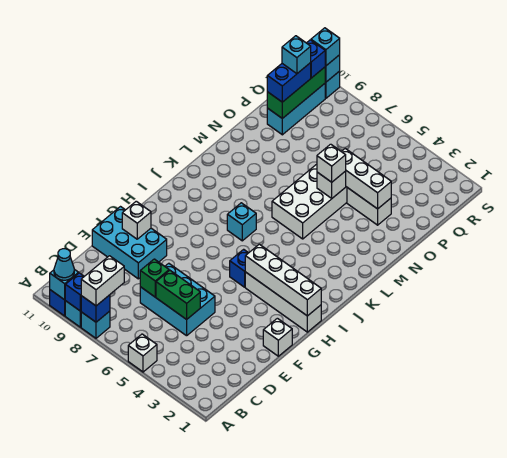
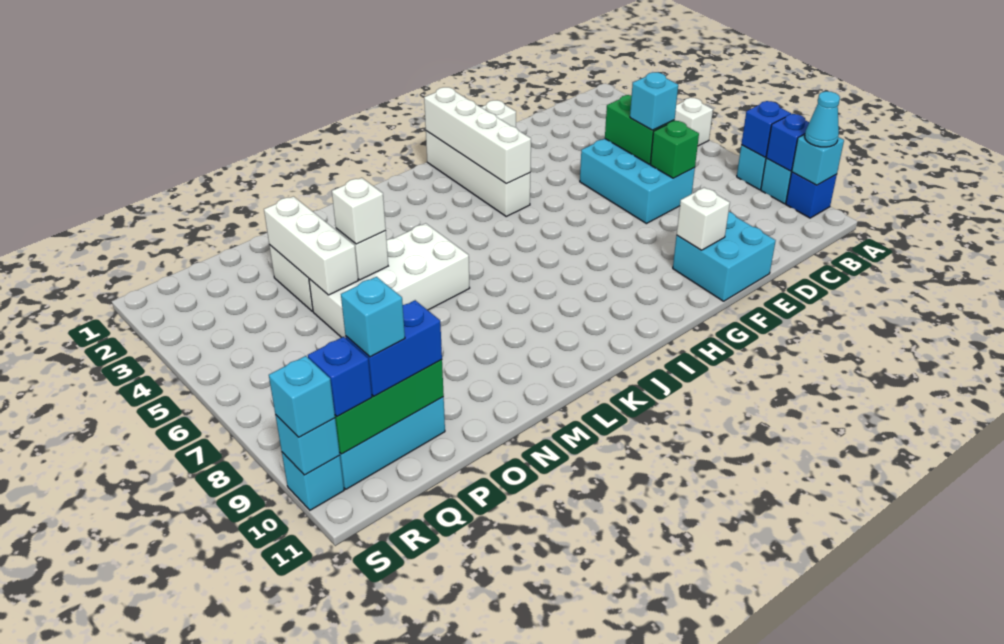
white 1x2 brick [81,256,124,306] -> none
cyan 2x3 brick [92,207,167,279] -> cyan 2x2 brick [673,212,776,301]
blue 1x1 brick [230,249,248,287] -> none
cyan 1x1 brick [227,203,256,241] -> cyan 1x1 brick moved to [630,72,678,130]

